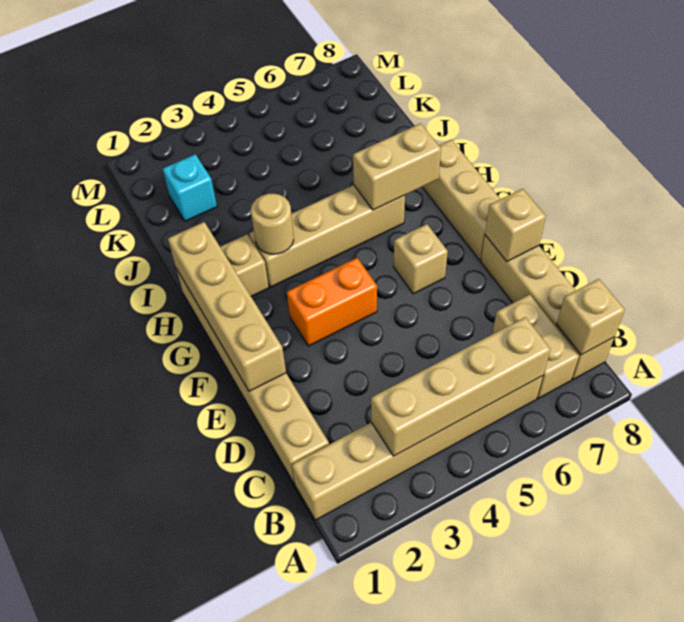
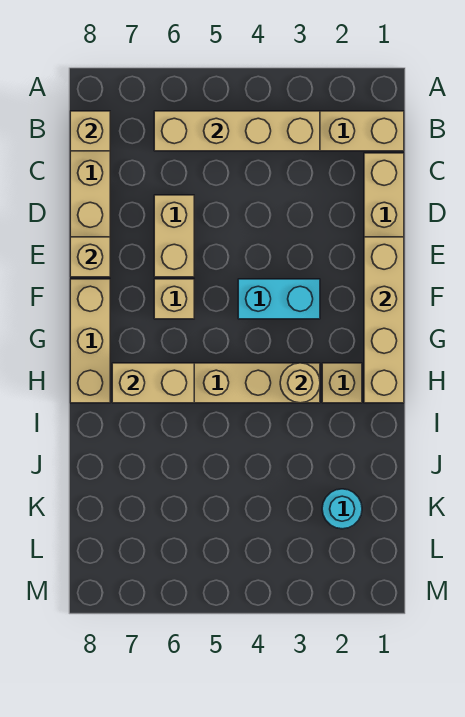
tan 1x2 brick [492,295,579,398] -> tan 1x2 brick moved to [154,195,194,277]
orange 1x2 brick [287,258,377,346] -> cyan 1x2 brick [238,279,320,319]
cyan 1x1 brick [163,154,217,221] -> cyan 1x1 round brick [322,489,362,529]

